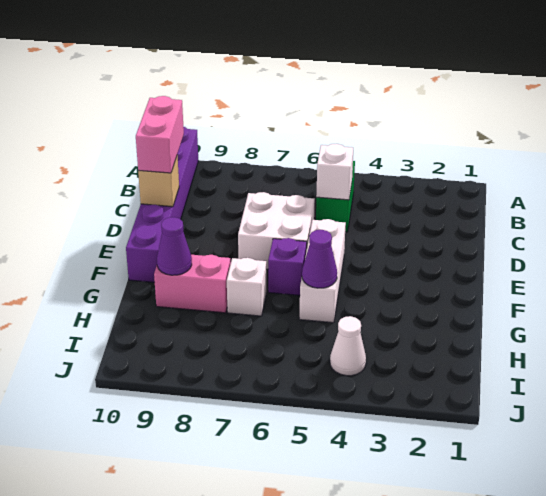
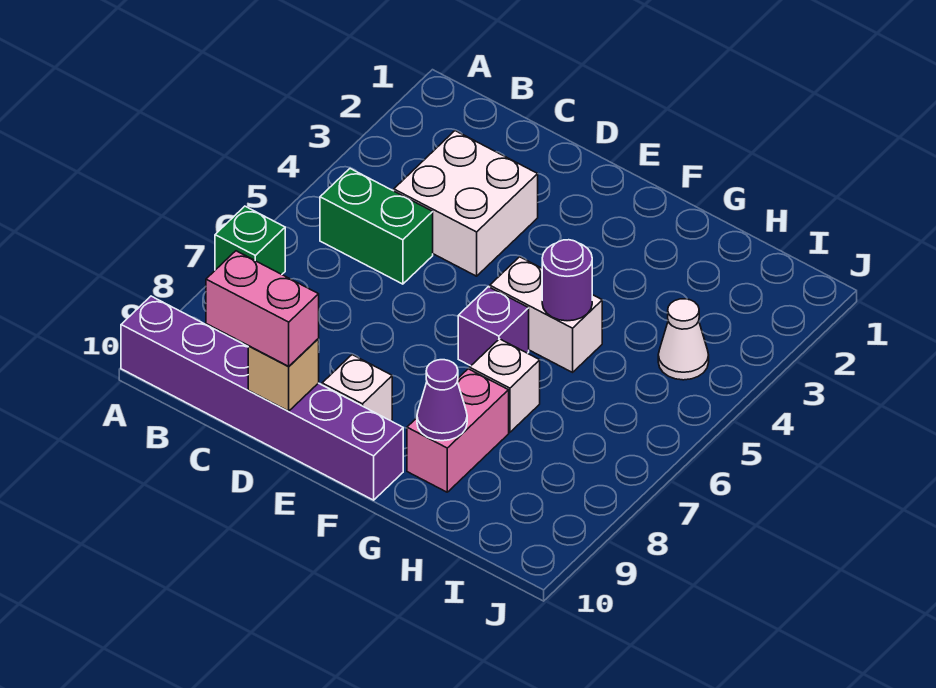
none -> green 1x1 brick [215,206,285,274]
white 1x1 brick [316,144,353,200] -> white 1x1 brick moved to [322,355,392,421]
white 2x2 brick [238,192,315,269] -> white 2x2 brick moved to [394,131,538,276]
white 1x3 brick [299,219,346,323] -> white 1x2 brick [490,257,602,372]
purple 1x1 cone [302,230,337,288] -> purple 1x1 round brick [542,240,592,321]

